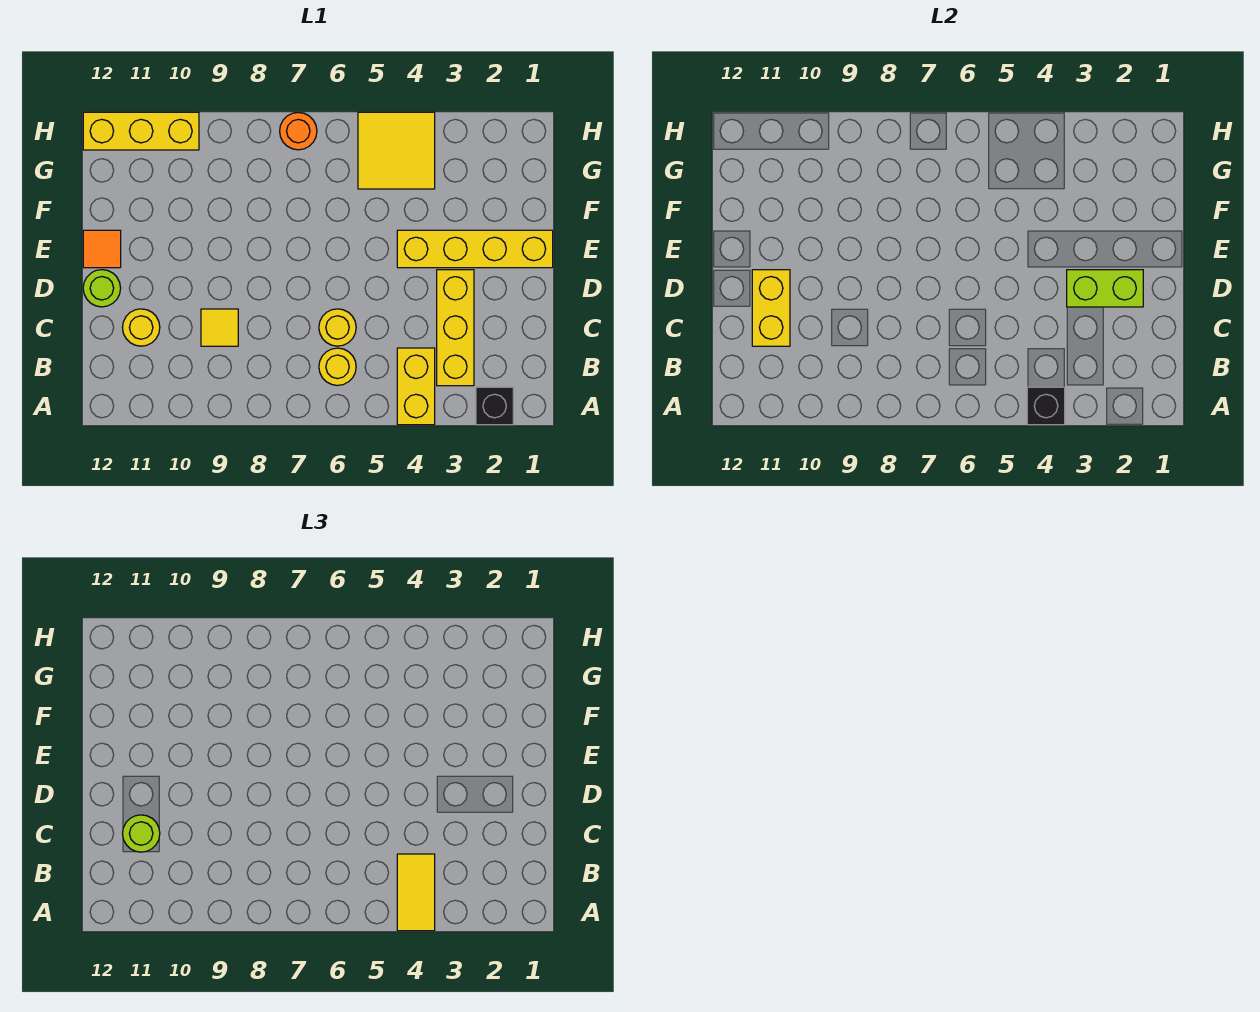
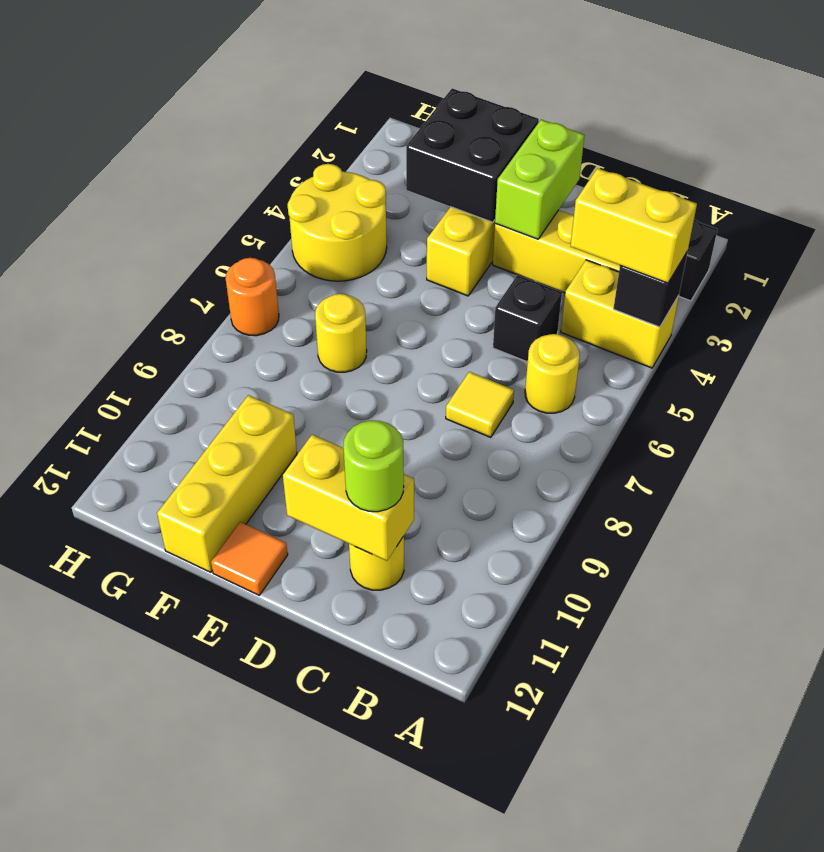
yellow 1x2 tile [397,854,435,931] -> yellow 1x2 brick [570,168,697,283]
none -> black 1x1 brick [493,275,562,362]
yellow 1x1 round brick [319,309,356,346] -> yellow 1x1 round brick moved to [315,294,367,372]
yellow 1x1 tile [201,309,238,346] -> yellow 1x1 tile moved to [446,372,514,438]
lime 1x1 round brick [83,270,121,307] -> none
none -> black 2x2 brick [406,88,539,222]
yellow 2x2 tile [358,112,435,189] -> yellow 2x2 round brick [288,164,387,281]
yellow 1x3 brick [83,112,199,150] -> yellow 1x3 brick moved to [157,395,297,572]

